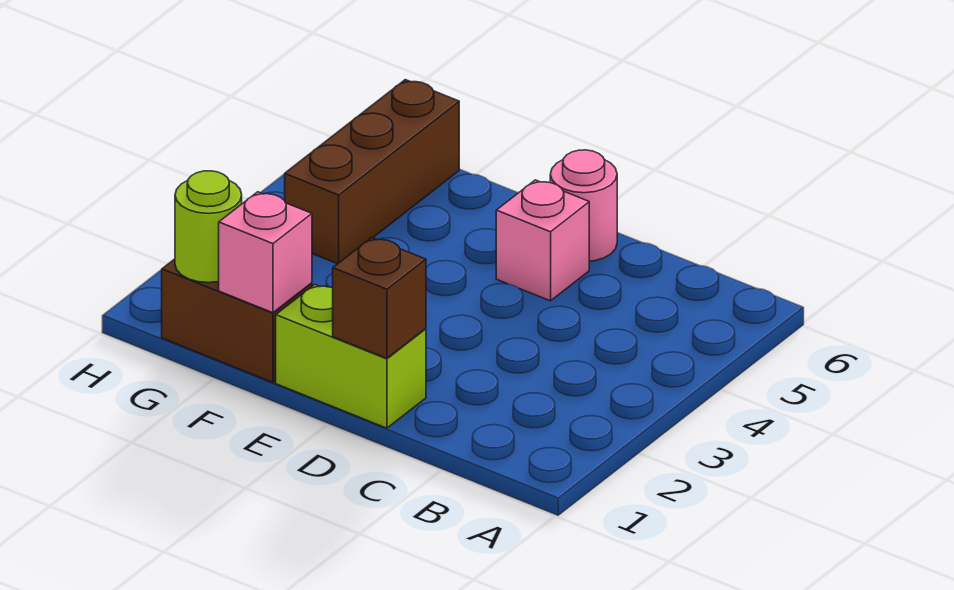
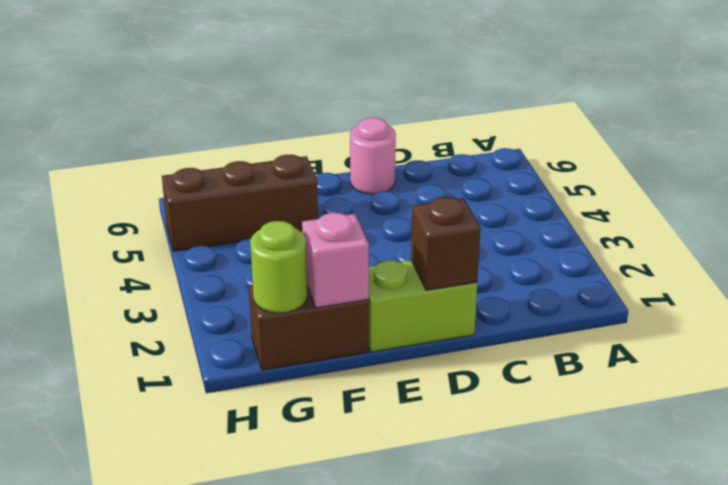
pink 1x1 brick [496,180,589,301] -> none
brown 1x3 brick [285,80,459,264] -> brown 1x3 brick turned to [162,155,318,251]

